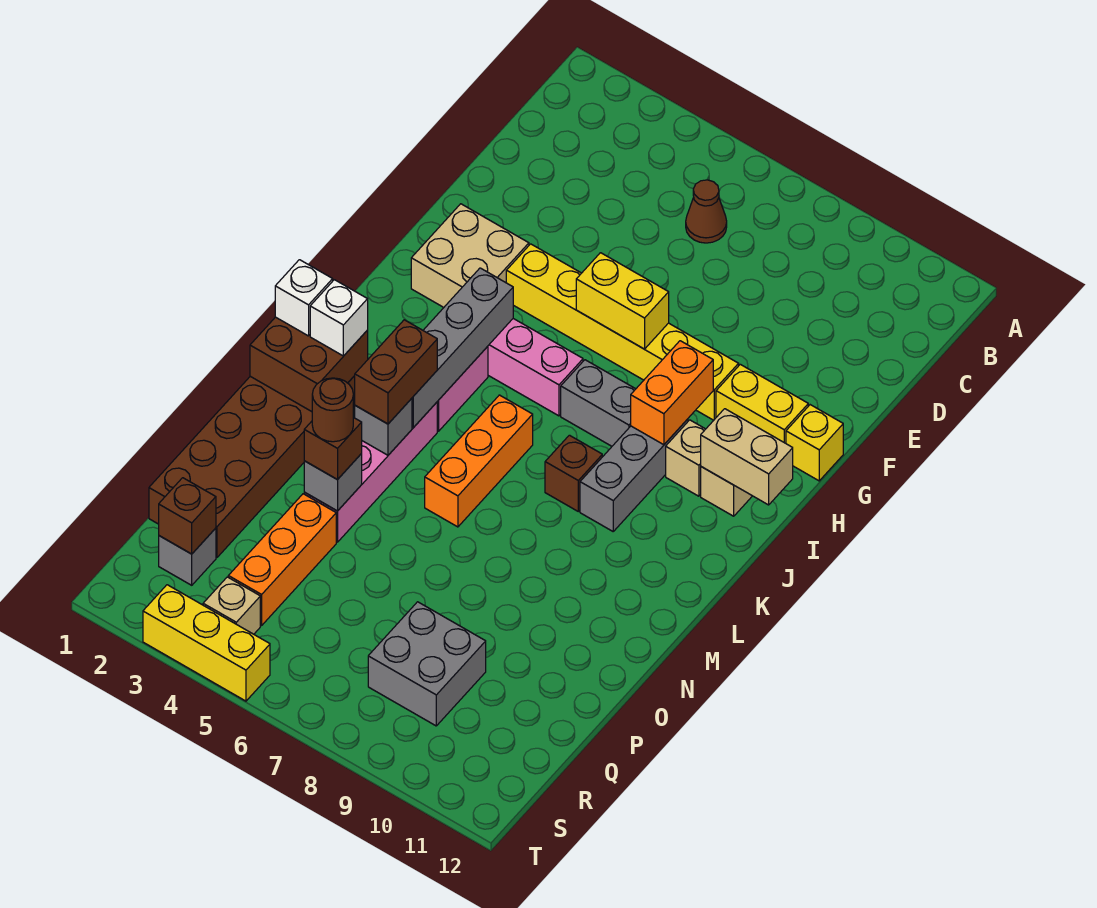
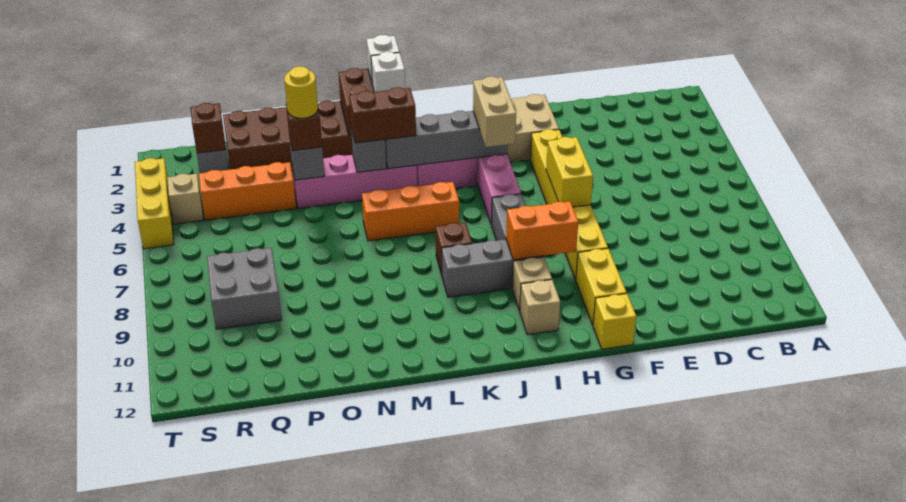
brown 1x1 cone [686,180,727,243] -> none
tan 1x2 brick [701,409,793,505] -> tan 1x2 brick moved to [473,77,516,147]
brown 1x1 round brick [312,378,353,442] -> yellow 1x1 round brick [284,66,318,118]

